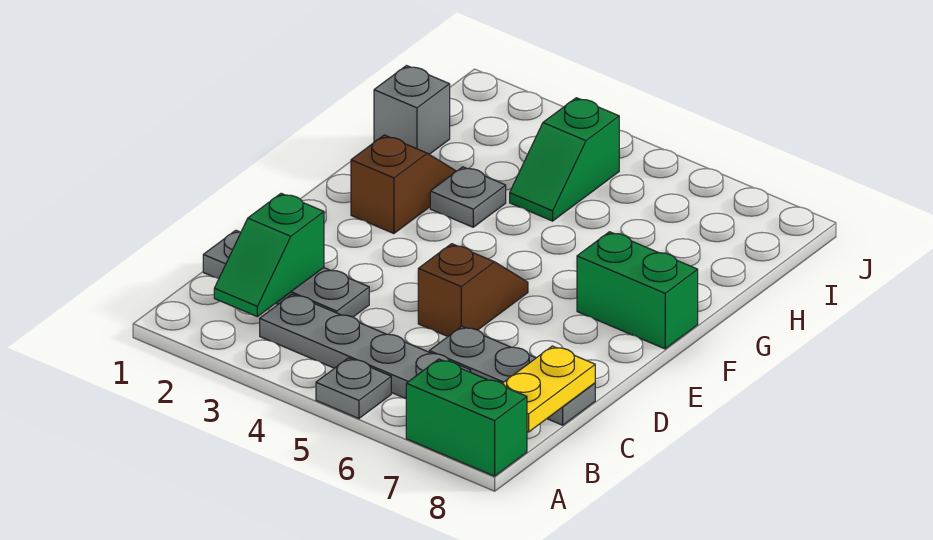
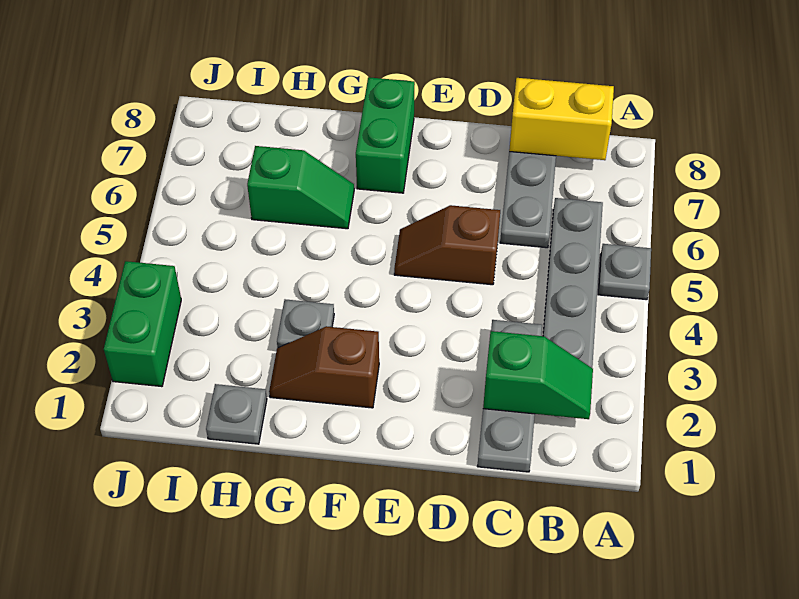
green 1x2 brick [406,359,527,476] -> green 1x2 brick moved to [104,261,181,387]
yellow 1x2 plate [502,346,595,432] -> yellow 1x2 brick [509,78,614,160]
grey 1x1 brick [374,66,450,154] -> grey 1x1 plate [206,384,267,444]
green 1x2 slope [510,98,619,221] -> green 1x2 slope moved to [247,146,354,229]

